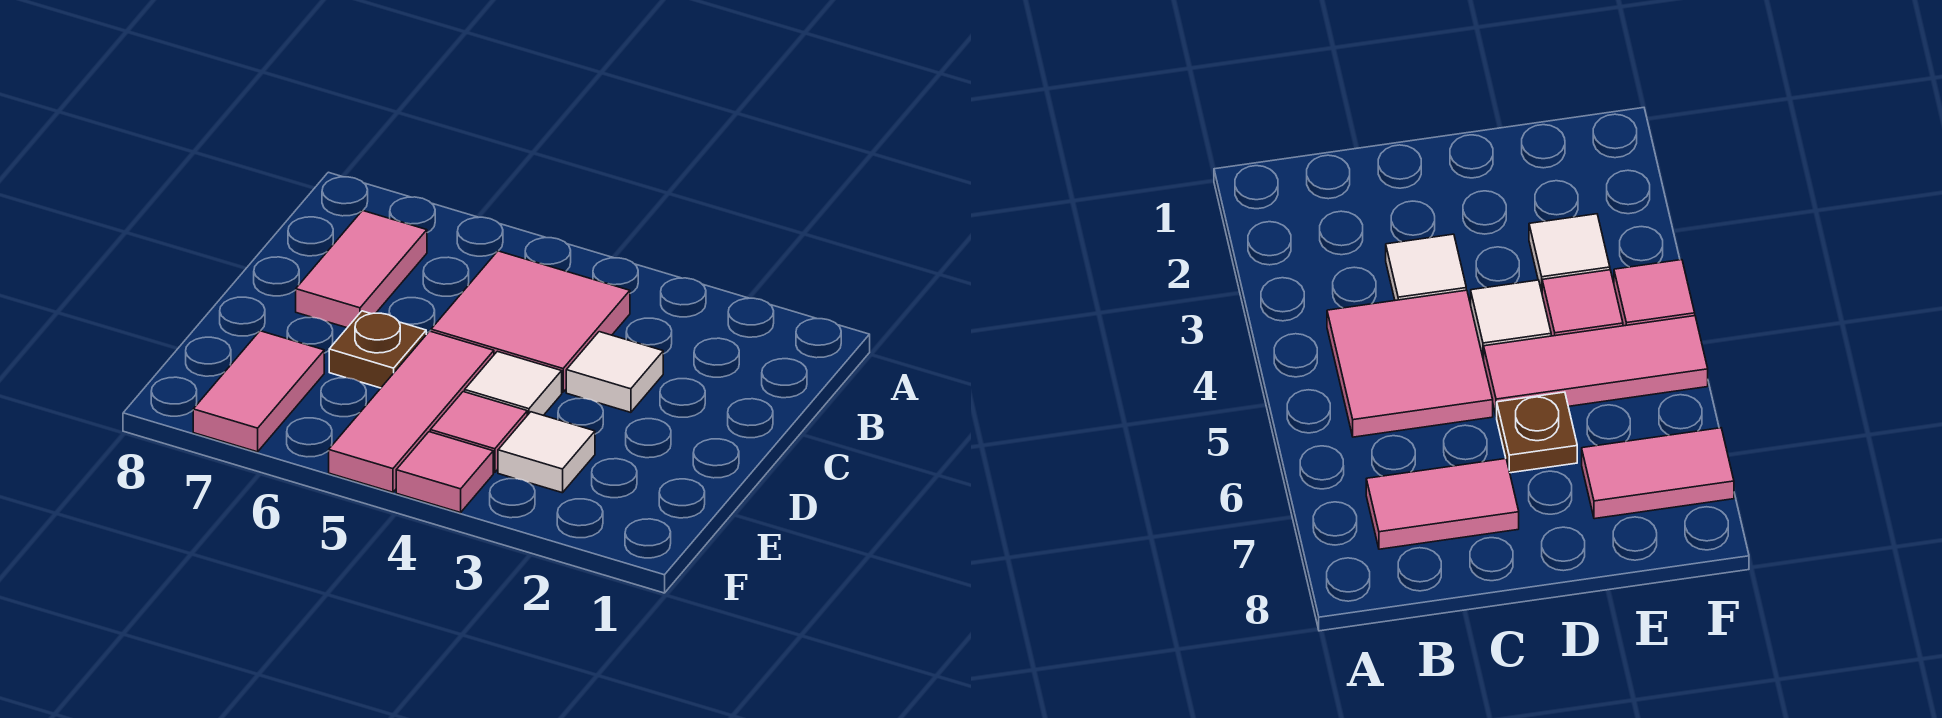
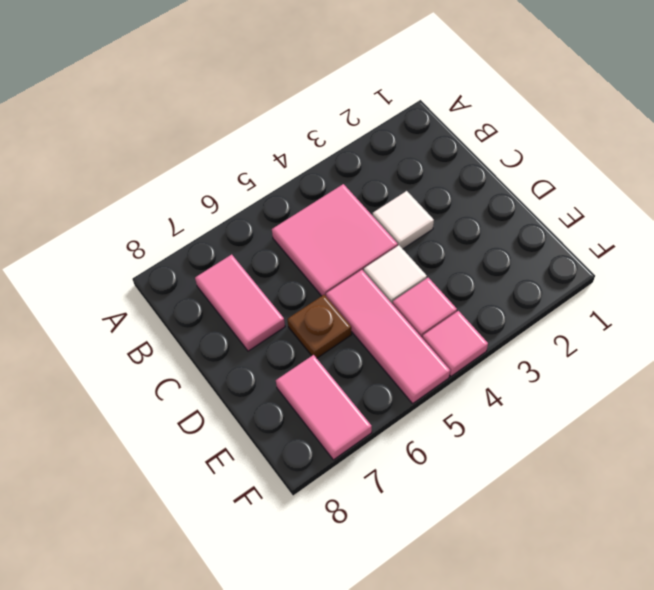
white 1x1 tile [498,412,595,493] -> none

